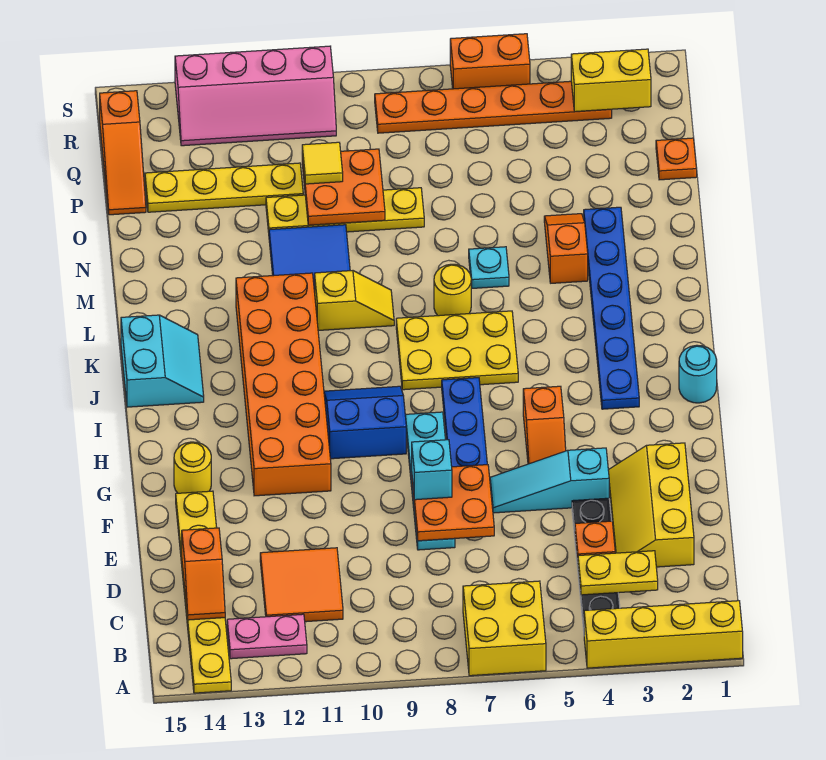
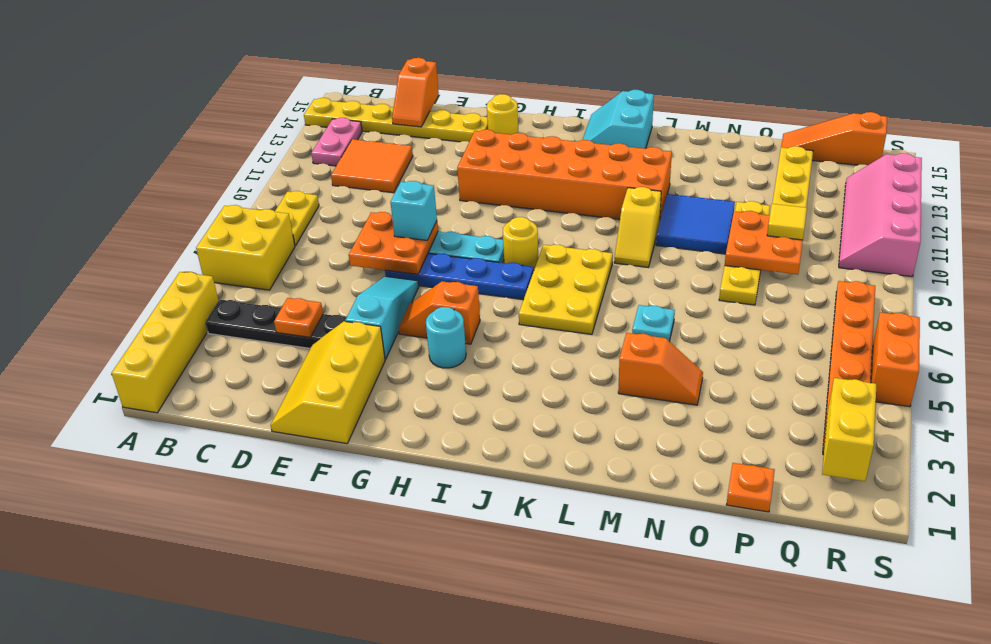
yellow 1x2 plate [578,551,658,595] -> yellow 1x2 plate moved to [275,191,319,246]
orange 1x2 slope [182,528,225,620] -> orange 1x2 slope turned to [392,58,439,127]
yellow 2x3 slope [608,443,694,567] -> yellow 2x3 slope turned to [271,321,385,444]
blue 2x2 slope [324,386,406,459] -> none
cyan 1x1 round brick [679,345,717,403] -> cyan 1x1 round brick moved to [426,307,466,368]
blue 1x6 plate [584,207,639,409] -> none
cyan 2x2 slope [121,315,204,407] -> cyan 2x2 slope turned to [583,90,654,149]
yellow 1x1 round brick [434,264,471,316] -> yellow 1x1 round brick moved to [503,217,538,269]

